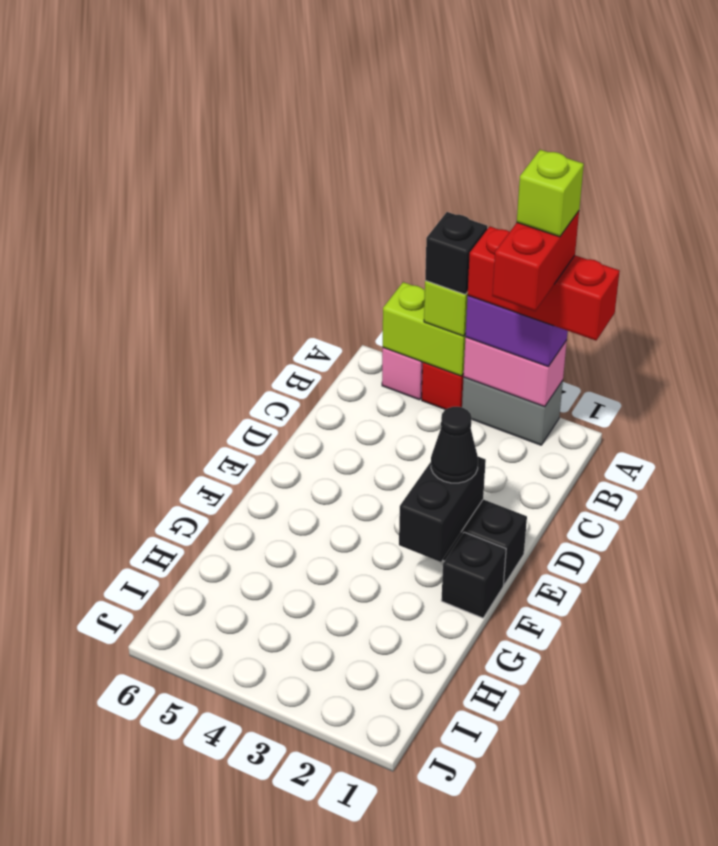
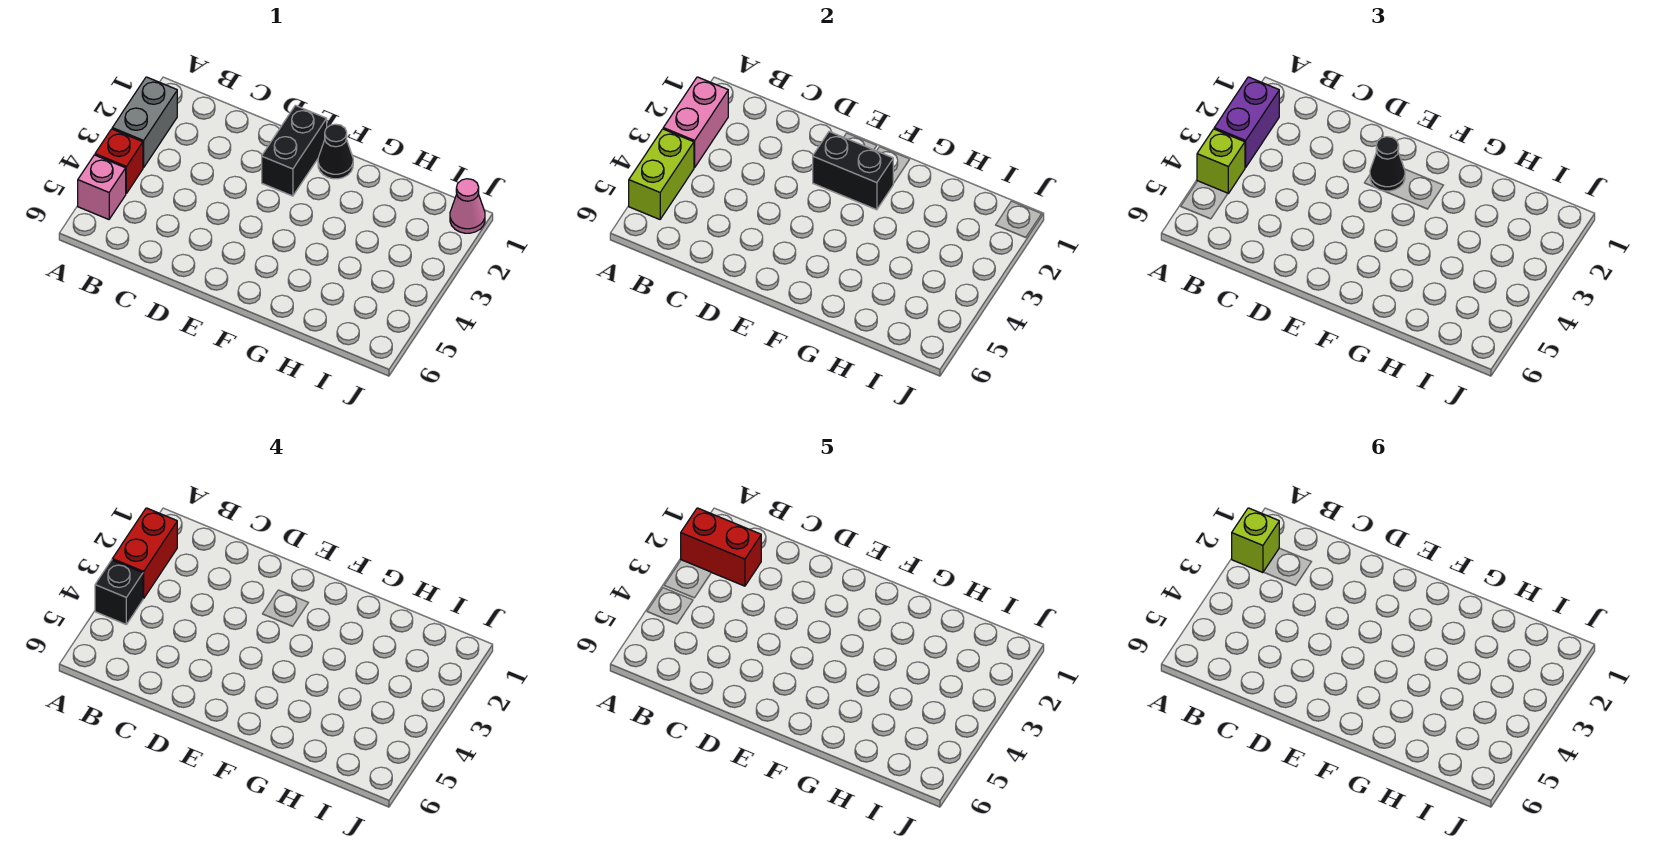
red 1x3 brick [468,227,620,341] -> red 1x2 brick [112,508,177,599]
black 1x1 brick [441,532,506,618] -> black 1x1 cone [318,124,353,179]
none -> pink 1x1 cone [450,179,485,233]

